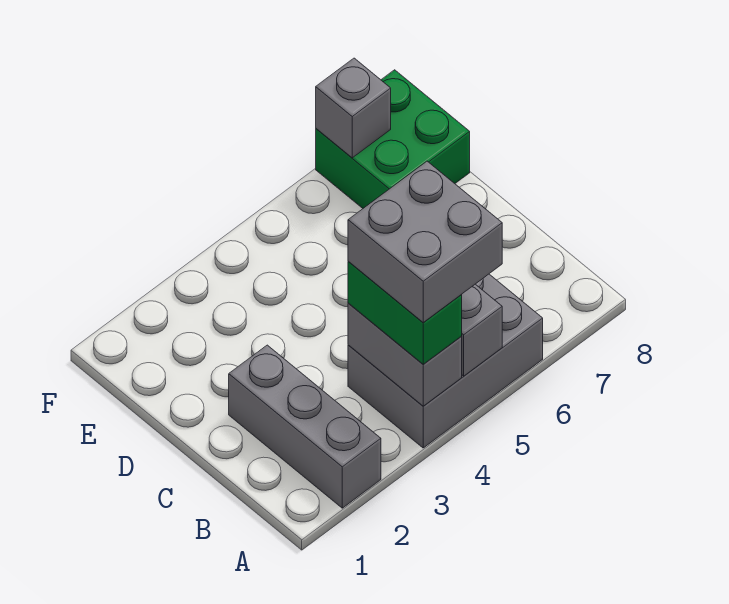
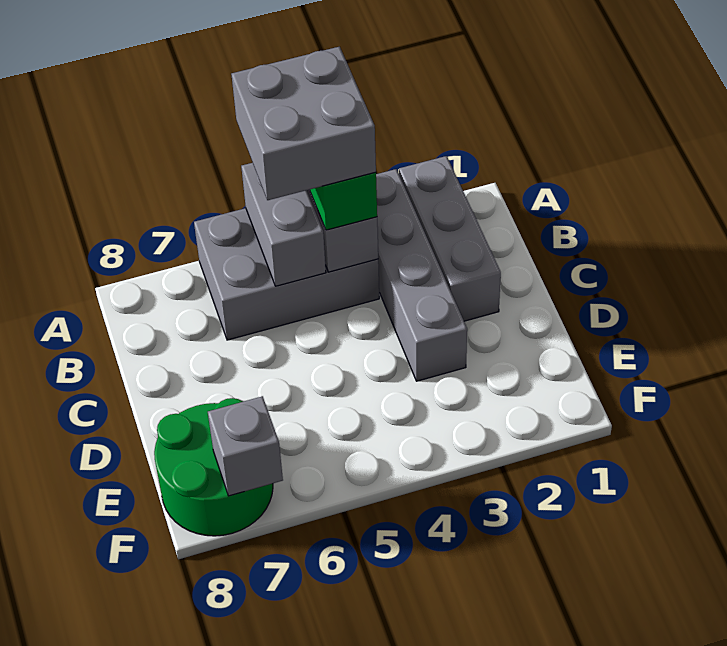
none -> grey 1x4 brick [376,169,467,381]
green 2x2 brick [316,70,470,208] -> green 2x2 round brick [154,398,273,536]

